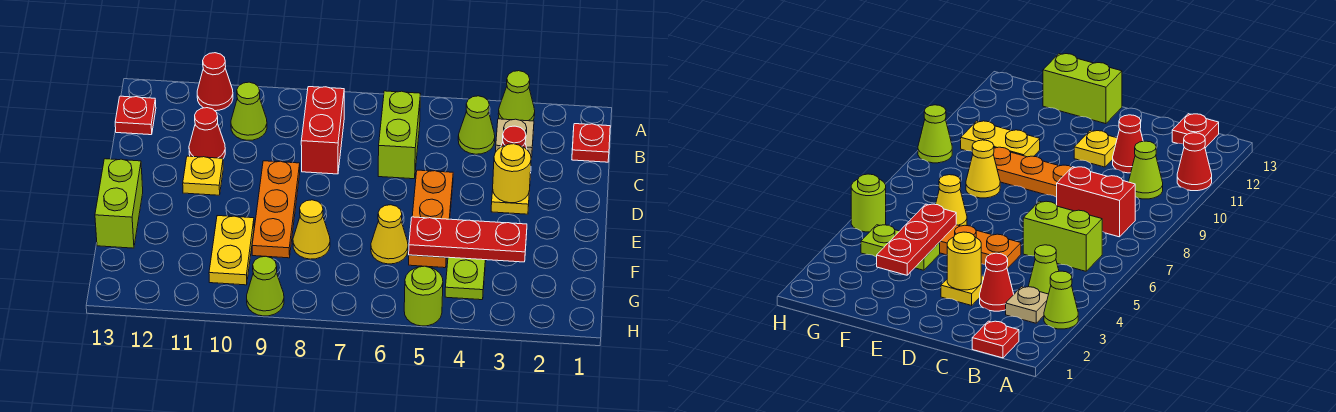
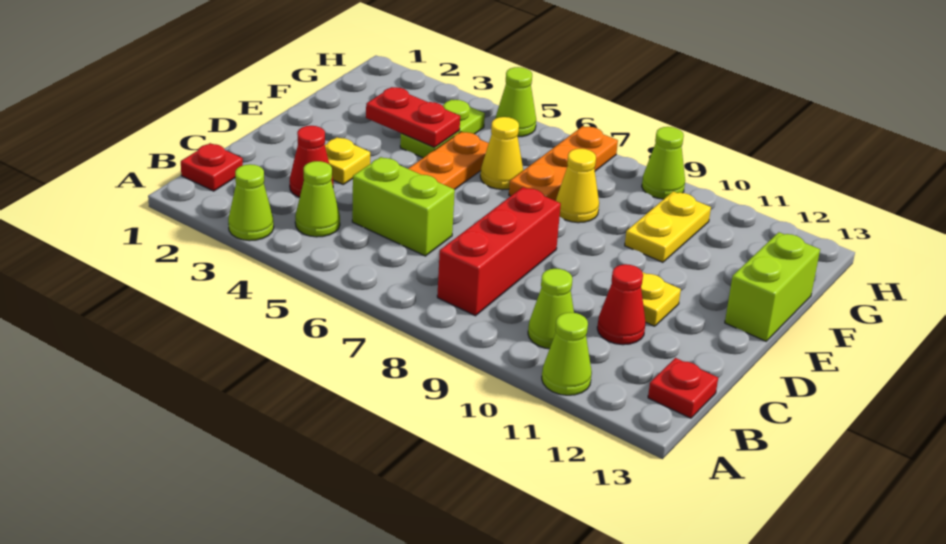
red 1x1 cone [197,53,233,111] -> lime 1x1 cone [542,312,592,395]
tan 1x1 plate [496,119,534,157] -> none
lime 1x2 brick [378,91,420,179] -> lime 1x2 brick turned to [352,157,455,256]
red 1x2 brick [301,87,344,174] -> red 1x3 brick [437,187,561,316]
yellow 1x1 round brick [493,144,531,203] -> none
orange 1x3 plate [252,161,300,258] -> orange 1x3 plate moved to [509,126,618,201]
red 1x3 plate [409,217,527,262] -> red 1x2 plate [366,87,460,147]
lime 1x1 round brick [404,266,443,326] -> lime 1x1 cone [496,67,536,137]

